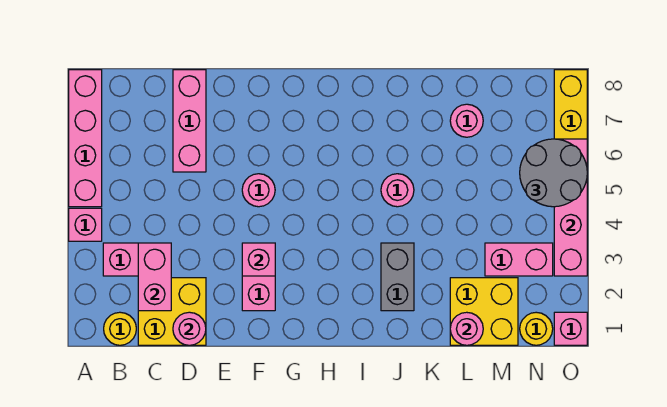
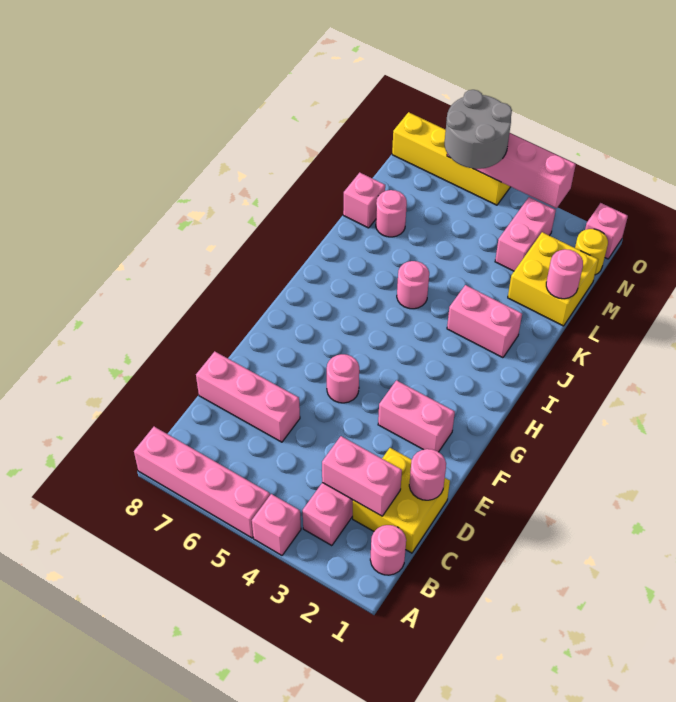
yellow 1x1 round brick [104,312,136,345] -> pink 1x1 round brick [370,525,406,575]
pink 1x1 brick [242,243,275,276] -> pink 1x1 brick moved to [343,173,385,228]
grey 1x2 brick [381,243,414,311] -> pink 1x2 brick [447,285,522,358]

